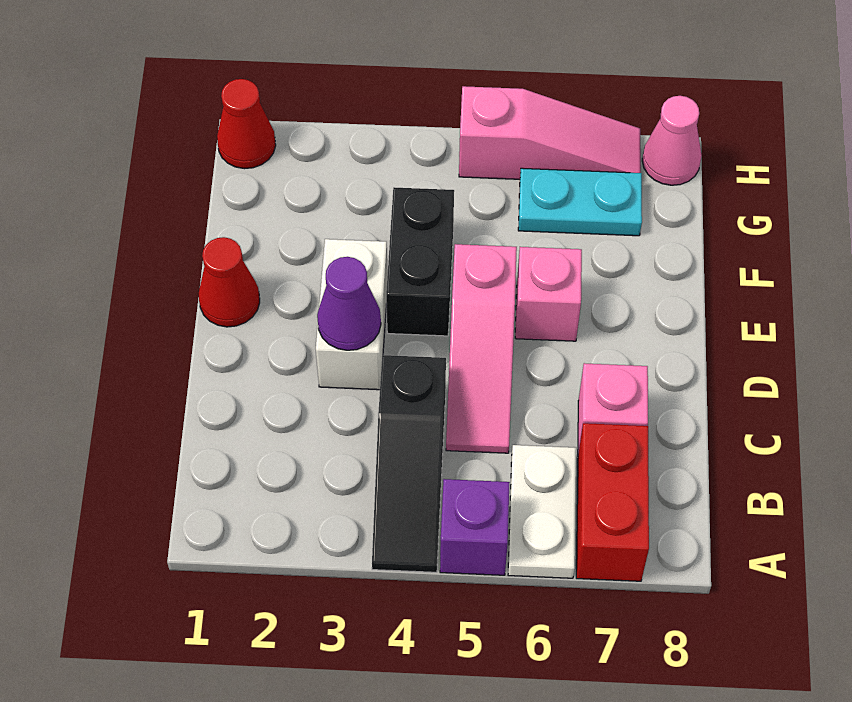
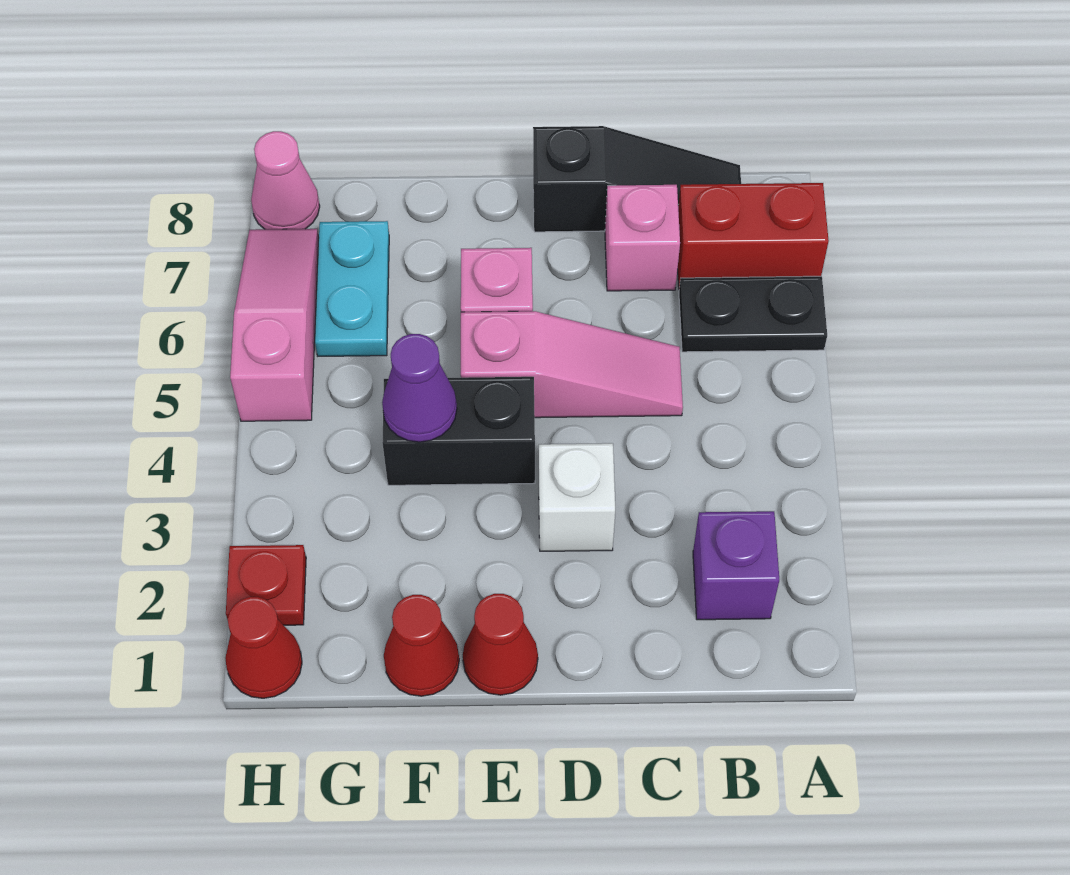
black 1x3 slope [372,355,446,572] -> black 1x3 slope moved to [533,126,741,232]
purple 1x1 brick [440,479,510,575] -> purple 1x1 brick moved to [693,511,779,620]
white 1x2 plate [508,445,576,578] -> black 1x2 plate [679,276,827,352]
white 1x2 brick [316,239,388,390] -> white 1x1 brick [539,443,615,551]
purple 1x1 cone [317,257,381,350] -> purple 1x1 cone moved to [382,334,457,442]
none -> red 1x1 cone [384,595,459,696]
none -> red 1x1 plate [226,545,306,625]

